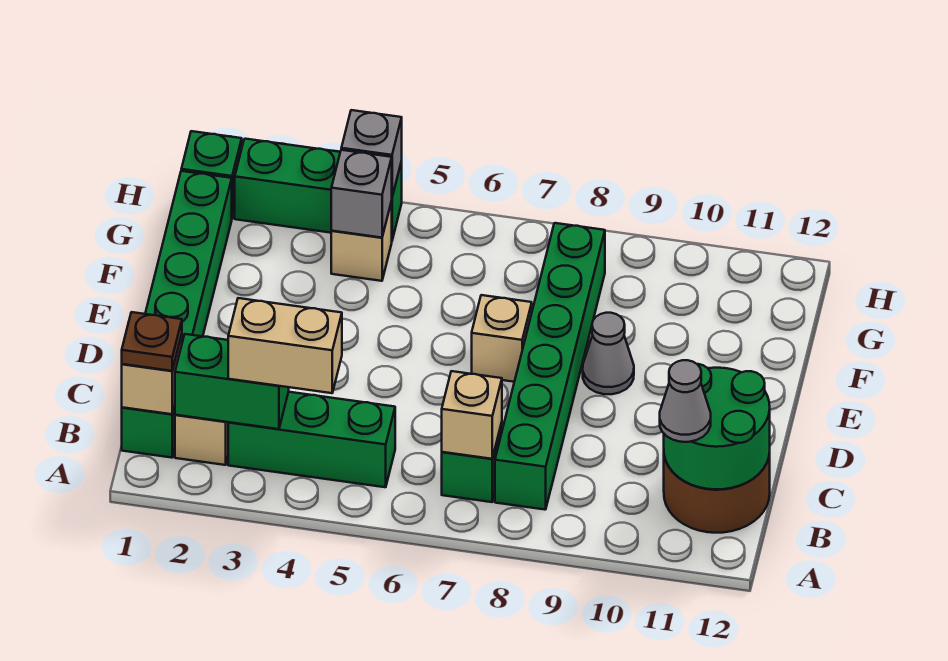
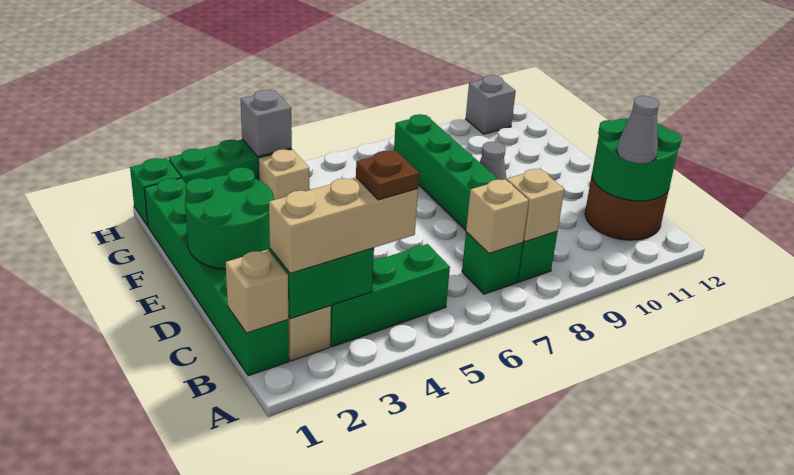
brown 1x1 plate [122,312,182,371] -> brown 1x1 plate moved to [356,151,419,200]
tan 1x2 brick [228,298,342,393] -> tan 1x3 brick [269,177,418,273]
none -> green 2x2 round brick [185,167,274,269]
tan 1x1 brick [472,295,532,382] -> tan 1x1 brick moved to [507,169,564,242]
grey 1x1 brick [331,150,392,238] -> grey 1x1 brick moved to [466,75,516,134]

